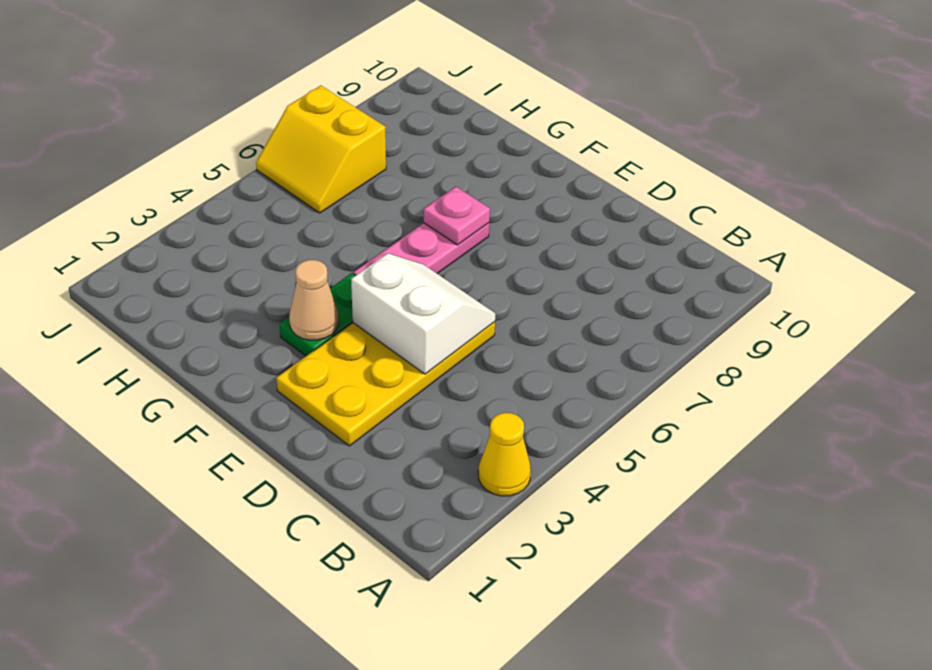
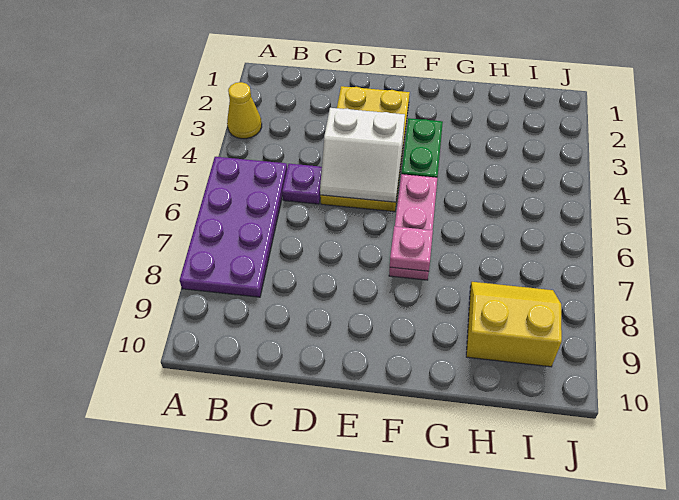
none -> purple 2x4 plate [180,157,287,297]
none -> purple 1x1 plate [282,164,322,204]
tan 1x1 cone [289,260,339,340] -> none
yellow 2x2 slope [256,86,386,213] -> yellow 2x2 slope moved to [466,282,562,367]

